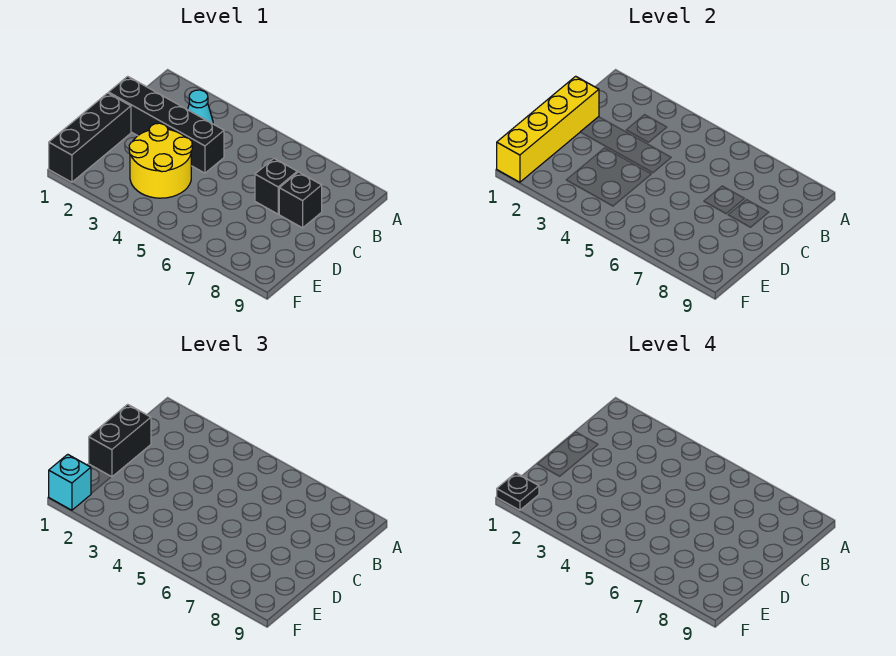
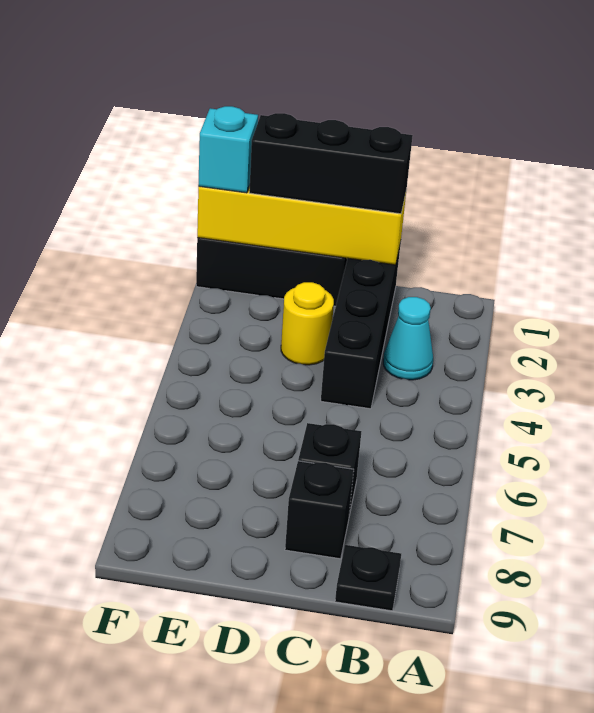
black 1x2 brick [89,404,151,477] -> black 1x3 brick [249,113,413,214]
yellow 2x2 round brick [129,123,192,198] -> yellow 1x1 round brick [281,282,334,365]
black 1x1 plate [497,473,539,510] -> black 1x1 plate moved to [335,545,401,611]

